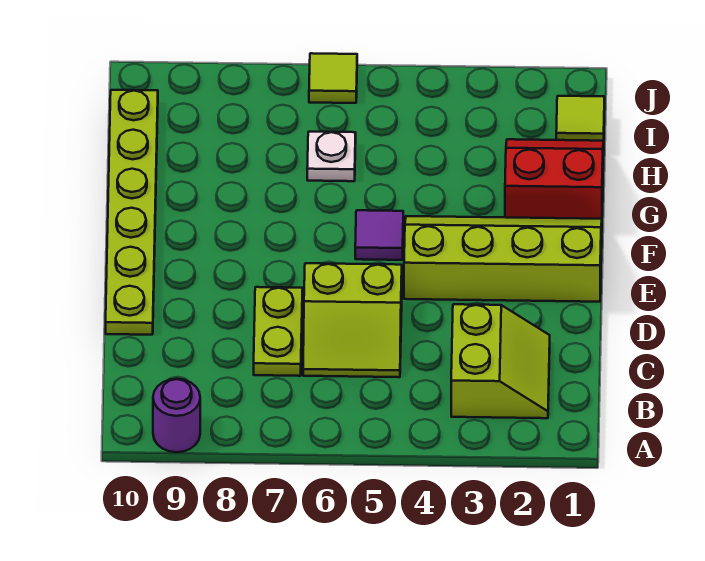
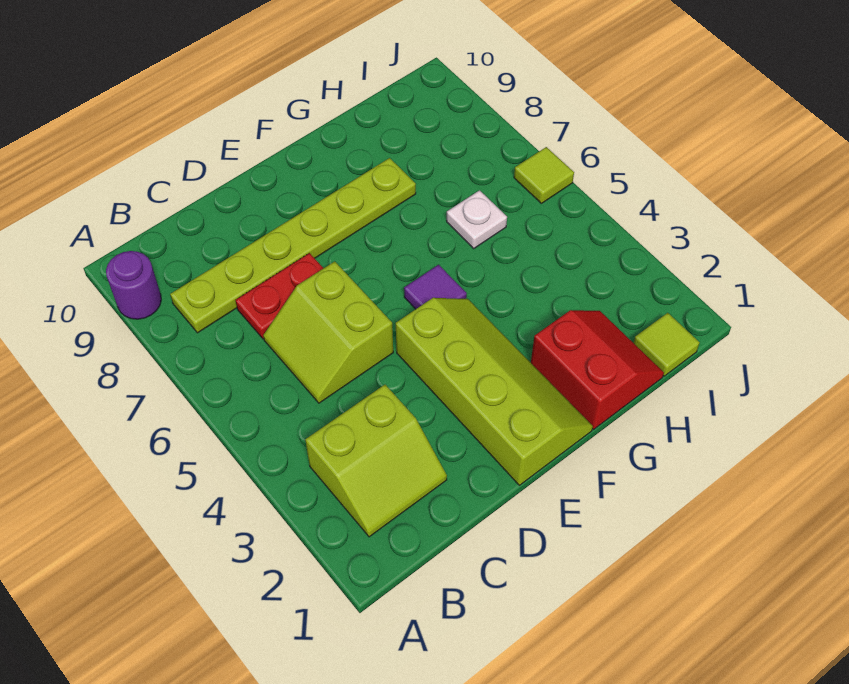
lime 1x2 plate [254,287,302,376] -> red 1x2 plate [235,253,323,339]
lime 1x6 plate [106,90,158,335] -> lime 1x6 plate moved to [170,158,416,333]

